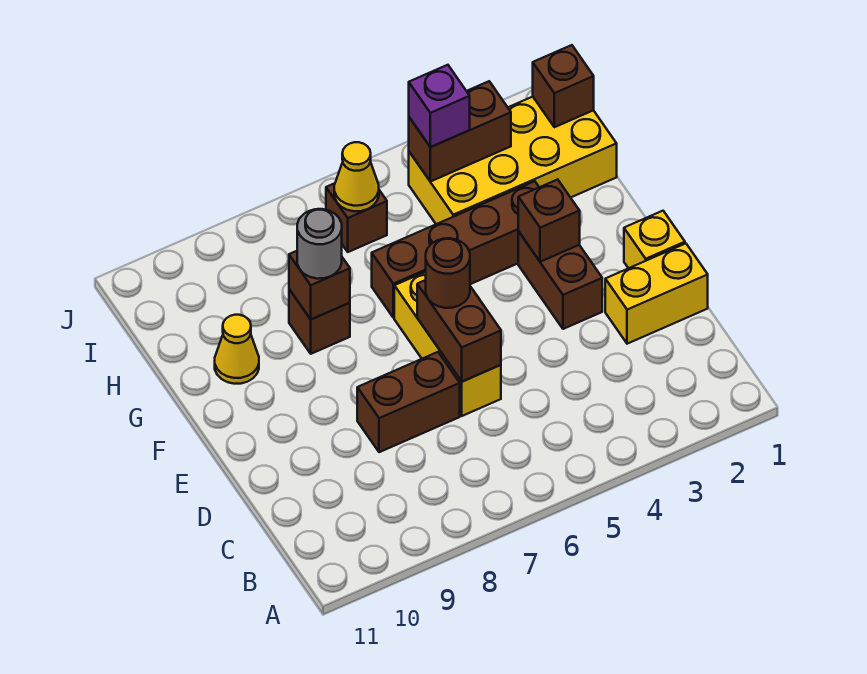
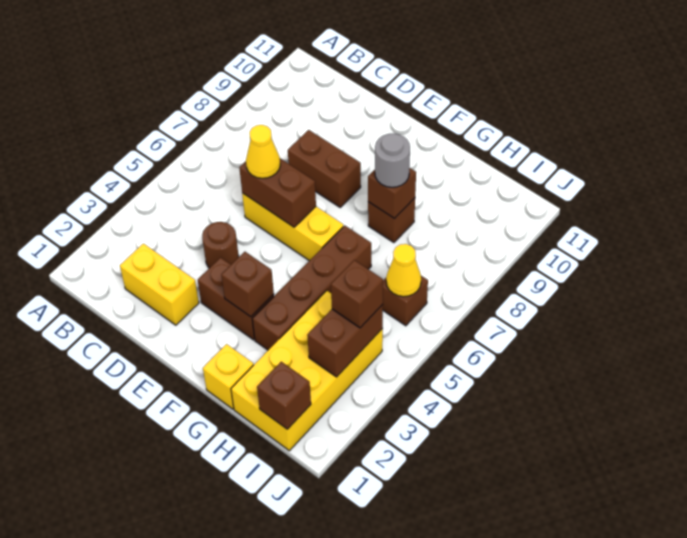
yellow 1x2 brick [605,243,708,344] -> yellow 1x2 brick turned to [120,244,199,325]
brown 1x2 brick [357,352,460,452] -> brown 1x2 brick turned to [288,130,361,207]
yellow 1x1 brick [624,211,685,268] -> yellow 1x1 brick moved to [203,344,254,409]
brown 1x1 round brick [426,238,470,308] -> brown 1x1 round brick moved to [202,222,239,268]
yellow 1x1 cone [215,315,259,384] -> yellow 1x1 cone moved to [246,125,280,178]
purple 1x1 brick [409,65,470,147] -> brown 1x1 brick [331,260,383,328]

